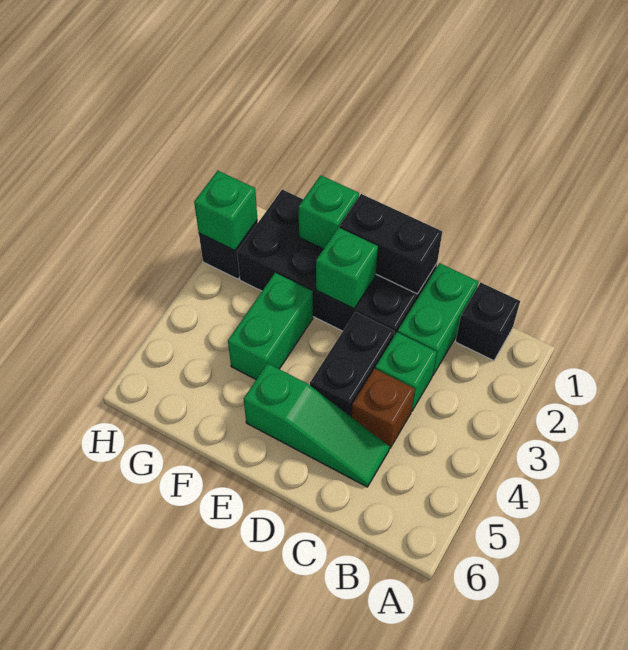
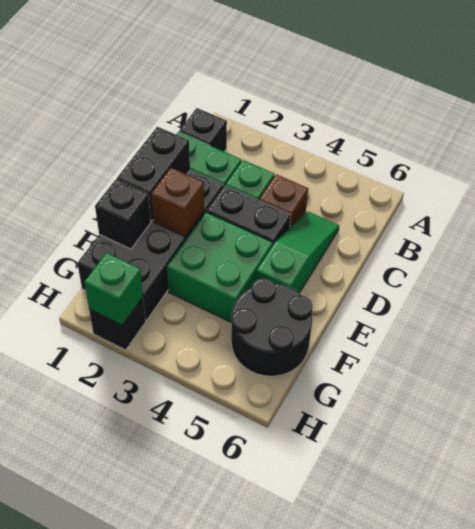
green 1x1 brick [316,228,378,309] -> brown 1x1 brick [151,168,204,237]
green 1x1 brick [299,175,359,249] -> black 1x1 brick [95,180,151,249]
green 1x2 brick [228,273,313,379] -> green 2x2 brick [167,212,273,323]
none -> black 2x2 round brick [231,279,313,376]

